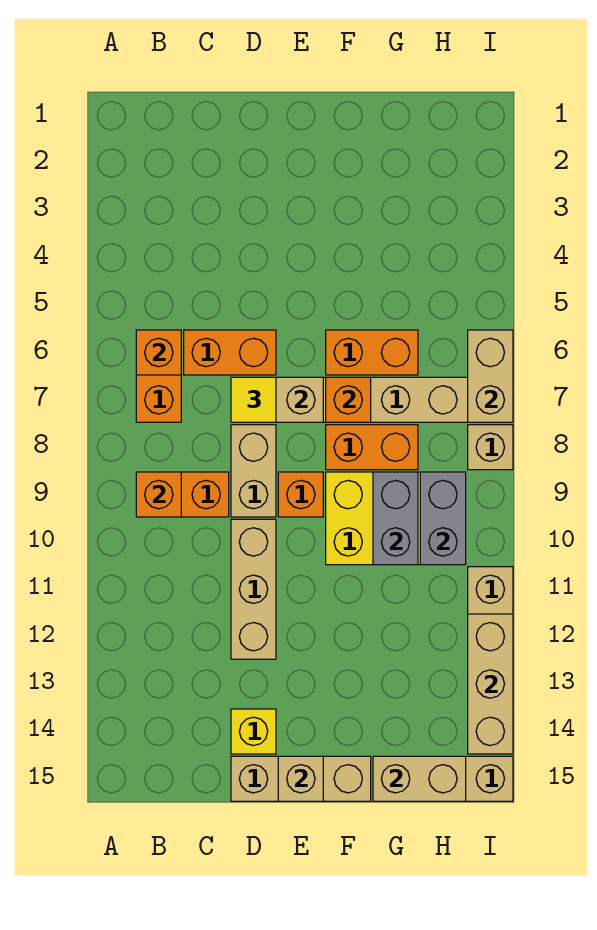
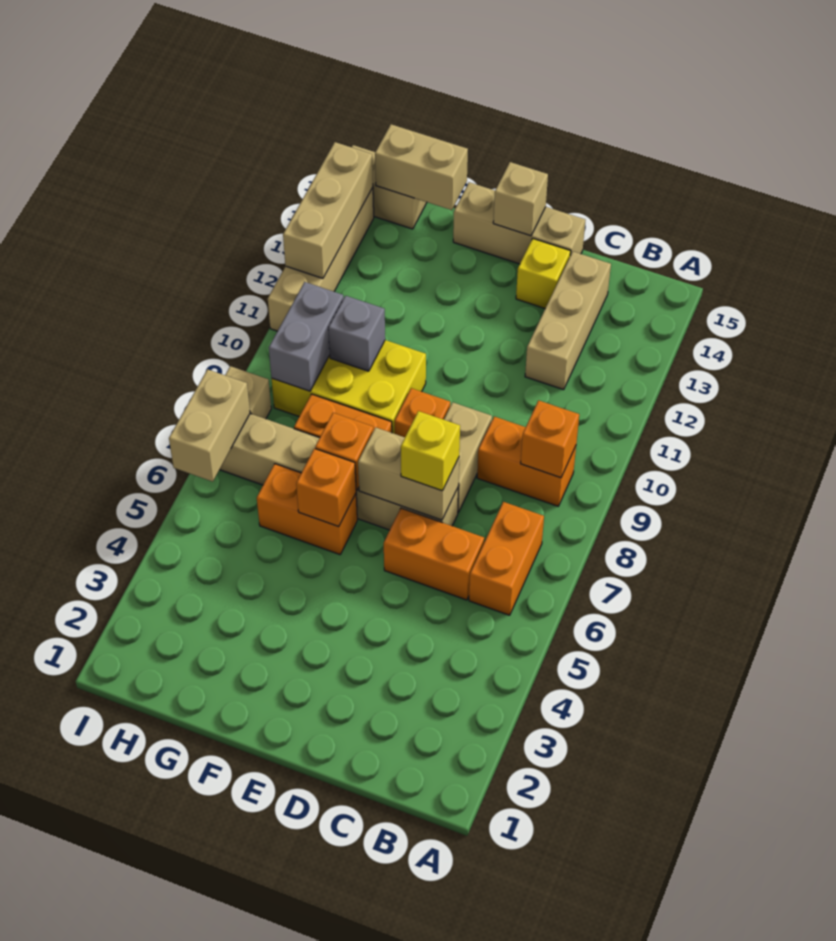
orange 1x1 brick [136,330,181,375] -> orange 1x1 brick moved to [296,449,356,527]
yellow 1x1 tile [231,377,276,422] -> yellow 1x1 brick [401,411,460,491]
tan 1x3 brick [231,519,276,659] -> tan 1x3 brick moved to [525,252,611,390]
grey 1x2 brick [373,472,418,565] -> grey 1x1 brick [328,296,385,371]

